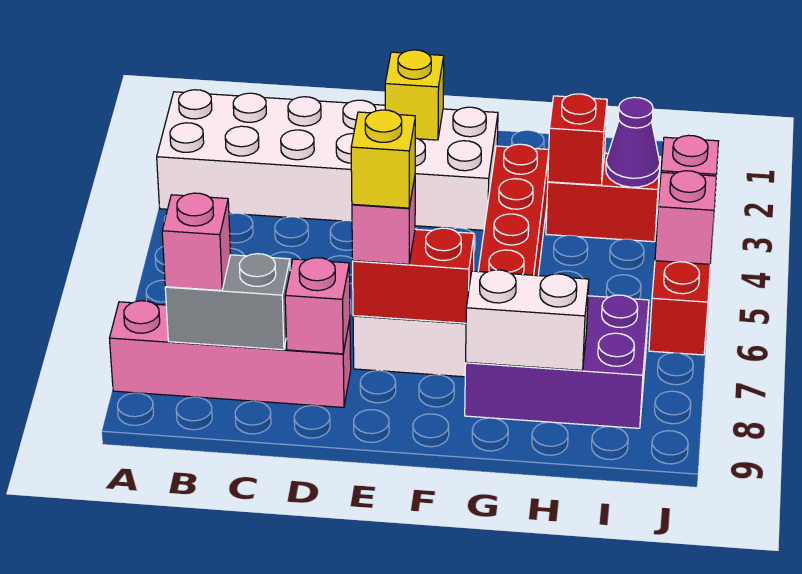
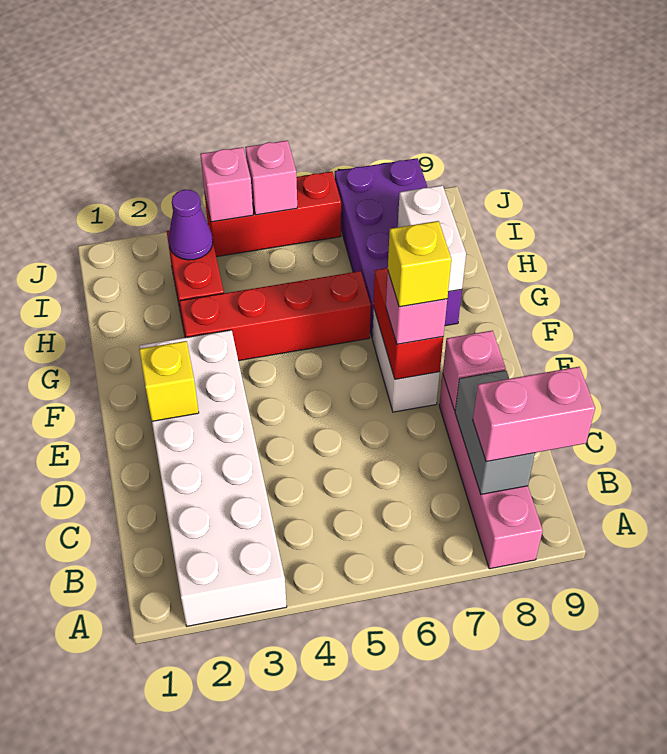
pink 1x1 brick [162,193,230,291] -> pink 1x2 brick [473,367,595,462]
purple 2x3 brick [465,295,649,428] -> purple 2x4 brick [335,158,462,337]
red 1x1 brick [548,94,607,185] -> none

